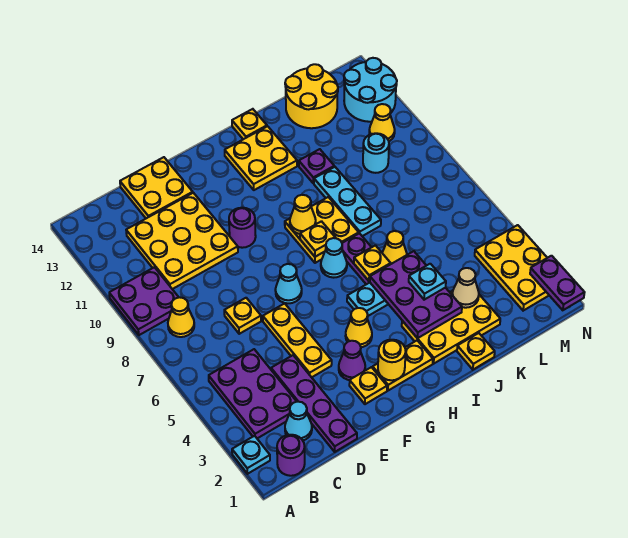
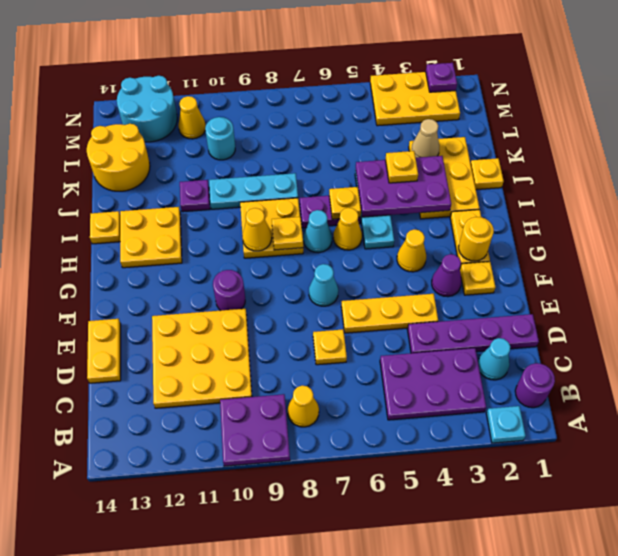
yellow 2x2 plate [120,157,193,218] -> yellow 1x2 plate [87,319,121,383]
cyan 1x1 plate [409,264,446,300] -> yellow 1x1 plate [385,151,418,183]
yellow 1x1 cone [382,231,407,264] -> yellow 1x1 cone moved to [333,208,362,250]
purple 1x2 plate [530,256,585,310] -> purple 1x1 plate [426,63,457,92]

